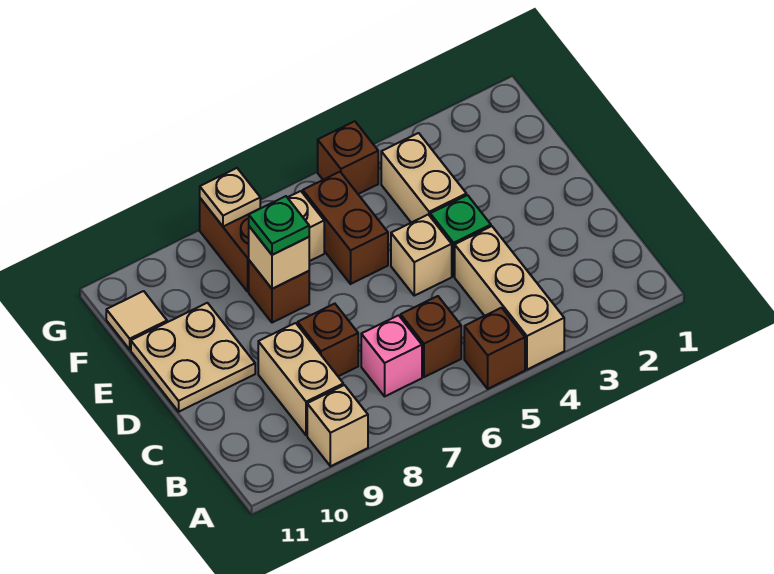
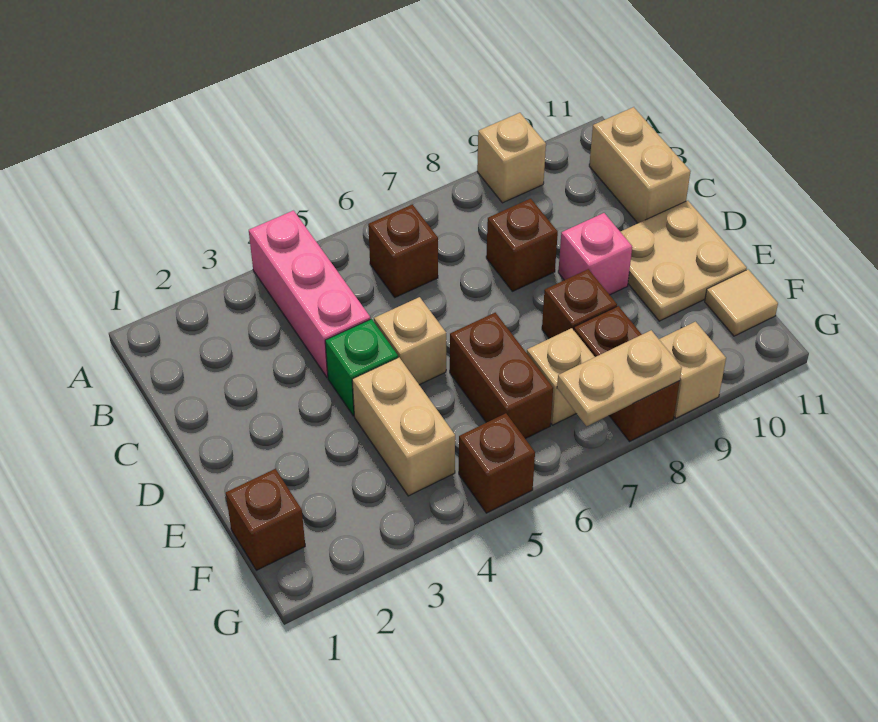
tan 1x3 brick [455,226,564,370] -> pink 1x3 brick [249,211,370,377]
brown 1x1 brick [464,308,525,389] -> brown 1x1 brick moved to [226,469,305,570]
pink 1x1 brick [361,315,422,396] -> pink 1x1 brick moved to [558,213,632,295]
tan 1x2 brick [258,323,343,435] -> tan 1x2 brick moved to [589,107,691,223]
tan 1x1 brick [249,227,309,289] -> tan 1x1 brick moved to [659,322,726,418]
green 1x1 plate [249,196,309,255] -> none
tan 1x1 plate [200,168,260,227] -> tan 1x2 plate [557,330,682,426]

